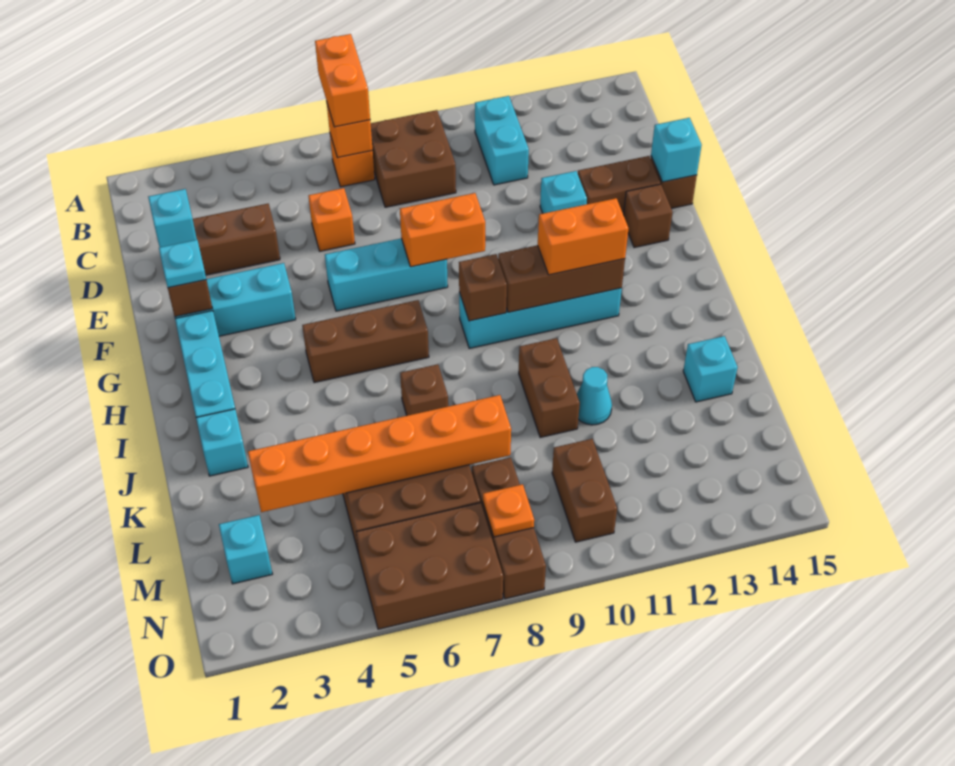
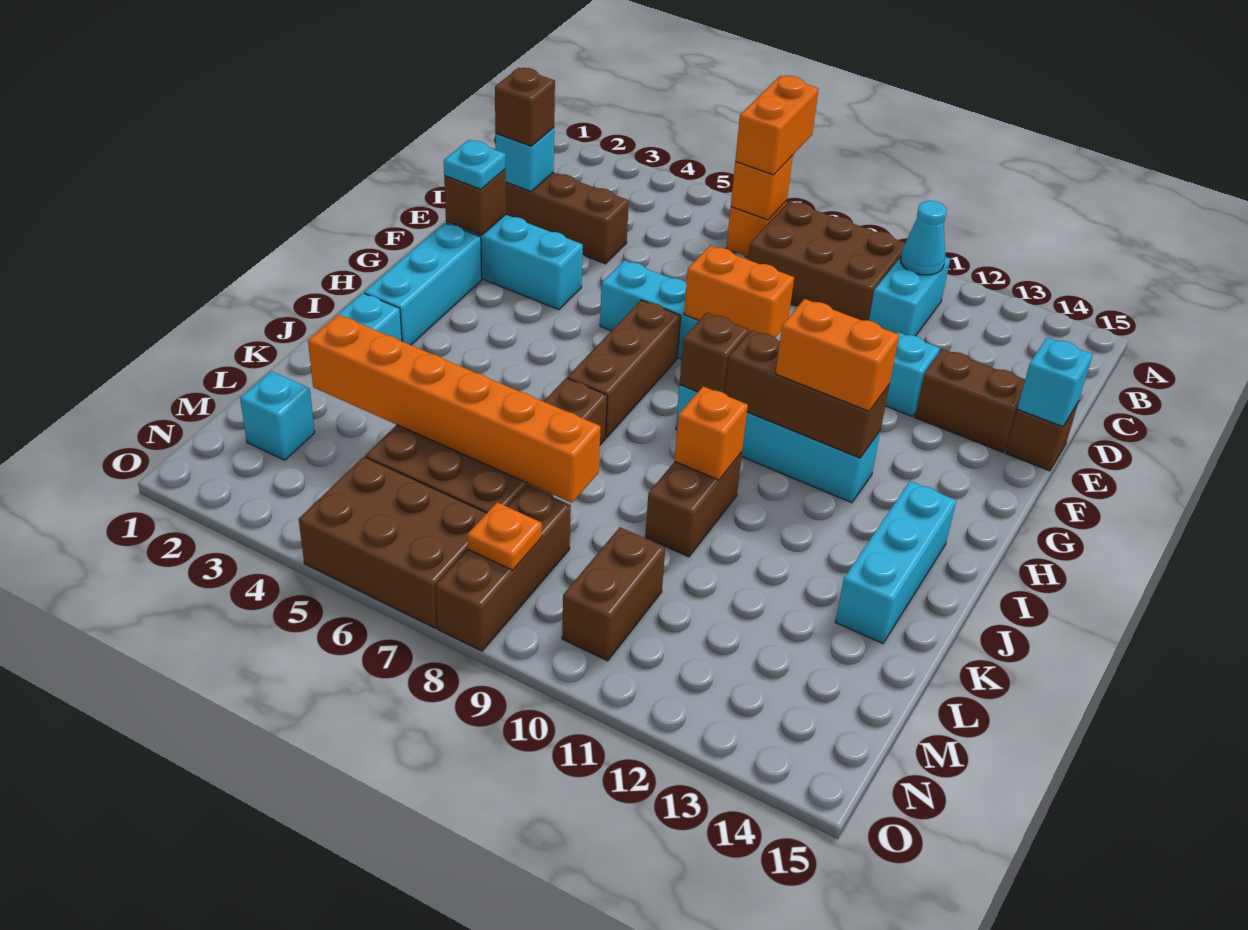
brown 2x2 brick [371,110,456,207] -> brown 2x3 brick [748,201,905,321]
orange 1x1 brick [309,188,355,251] -> orange 1x1 brick moved to [675,386,748,480]
brown 1x1 brick [624,184,672,248] -> brown 1x1 brick moved to [495,68,555,146]
brown 1x3 brick [302,300,429,383] -> brown 1x3 brick turned to [567,300,681,438]
cyan 1x1 cone [577,367,612,425] -> cyan 1x1 cone moved to [900,201,947,275]
cyan 1x1 brick [683,336,738,402] -> cyan 1x3 brick [836,481,956,644]

